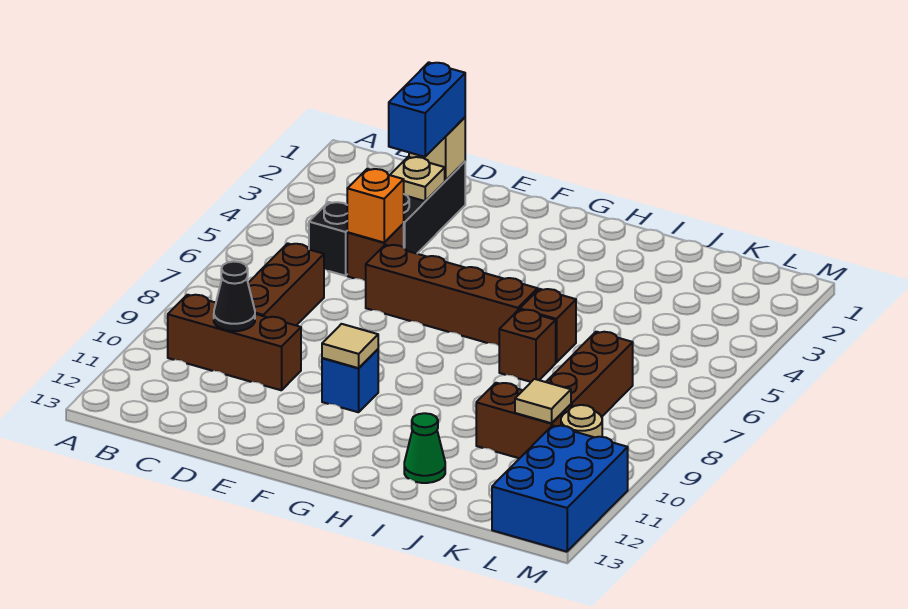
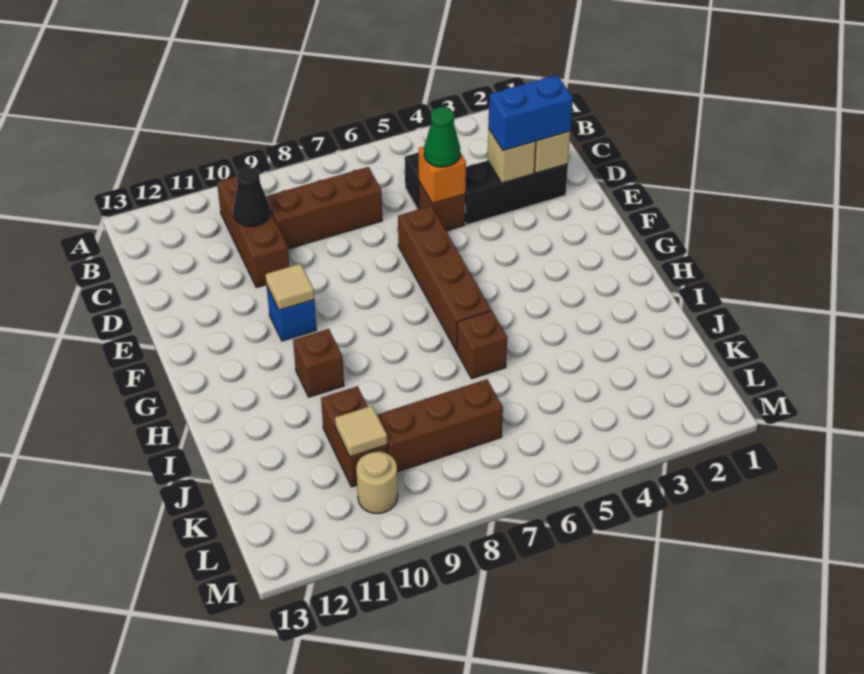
tan 1x1 plate [390,157,445,201] -> tan 1x1 brick [487,128,536,183]
brown 1x1 brick [499,310,556,382] -> brown 1x1 brick moved to [293,329,344,397]
green 1x1 cone [404,413,445,483] -> green 1x1 cone moved to [424,107,460,167]
blue 2x3 brick [492,425,628,552] -> none

